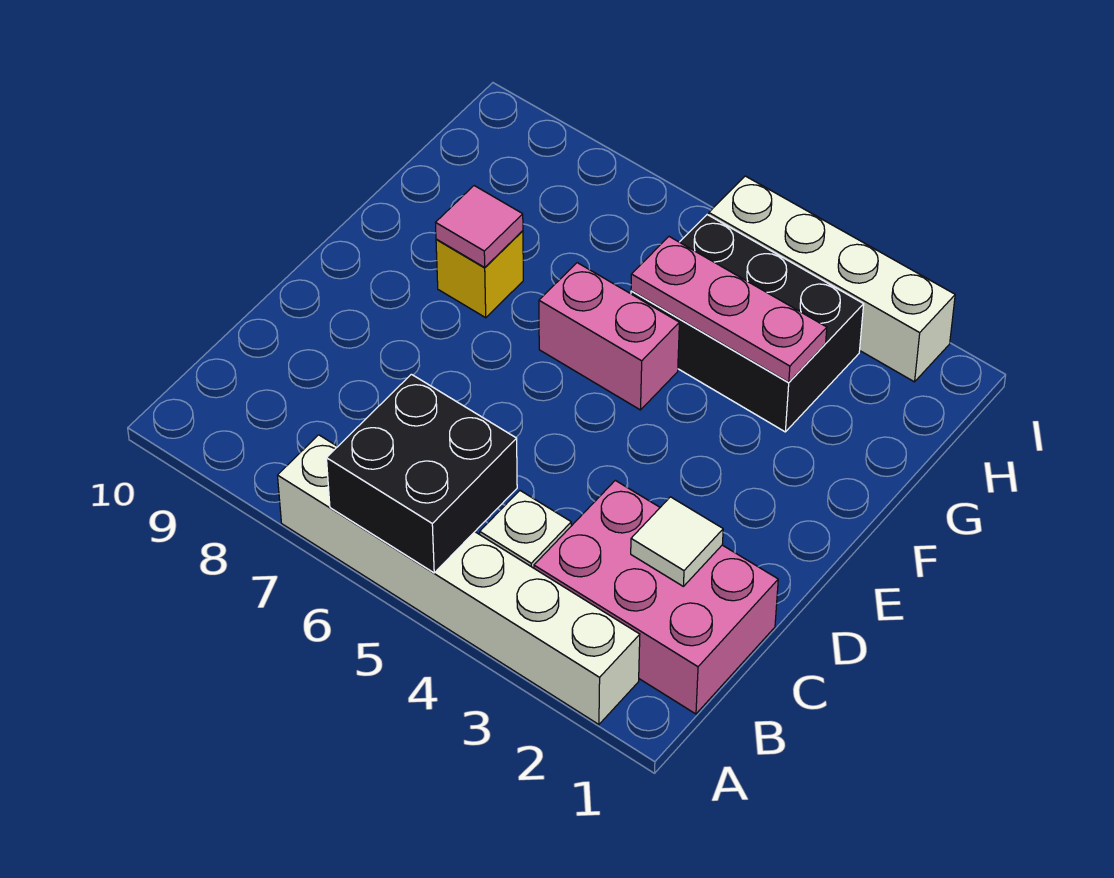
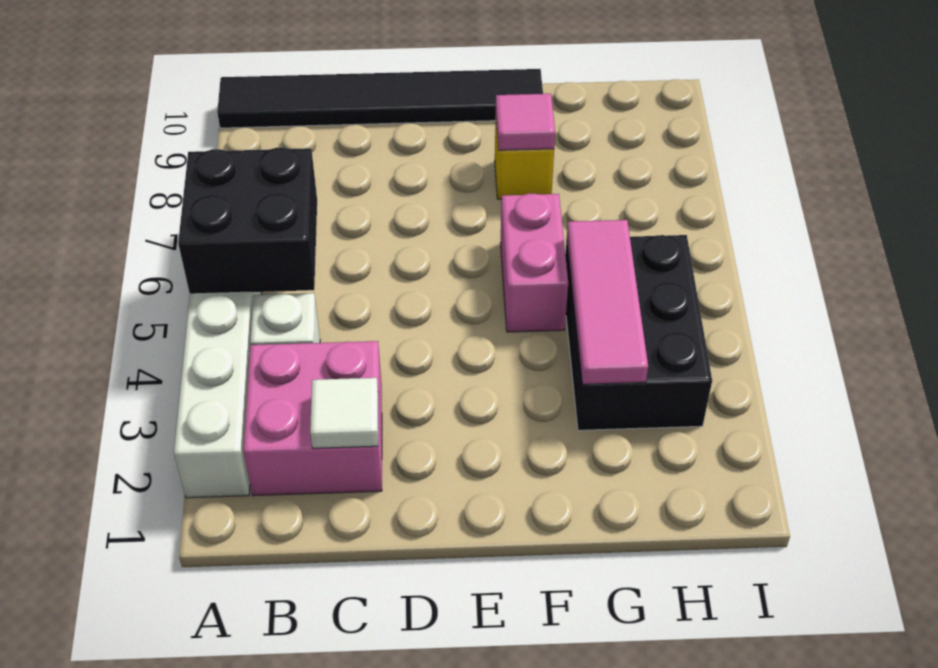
none -> black 1x6 tile [217,69,543,128]
pink 2x3 brick [534,480,778,714] -> pink 2x2 brick [243,341,382,495]
pink 1x3 plate [631,237,827,382] -> pink 1x3 tile [567,220,648,384]
white 1x4 brick [709,176,955,382] -> none

